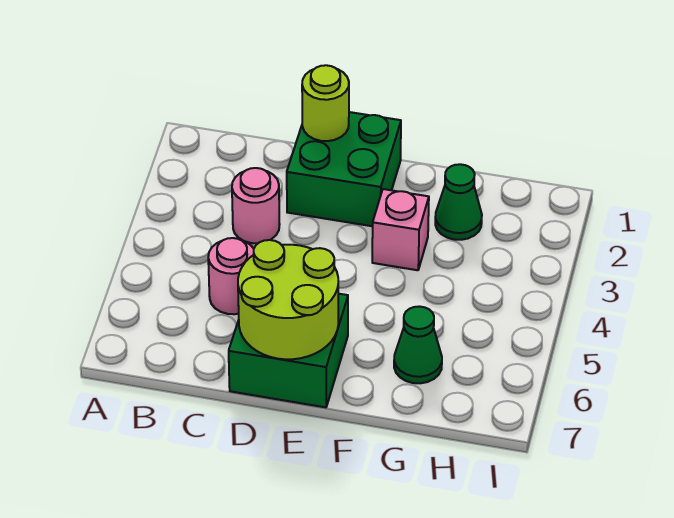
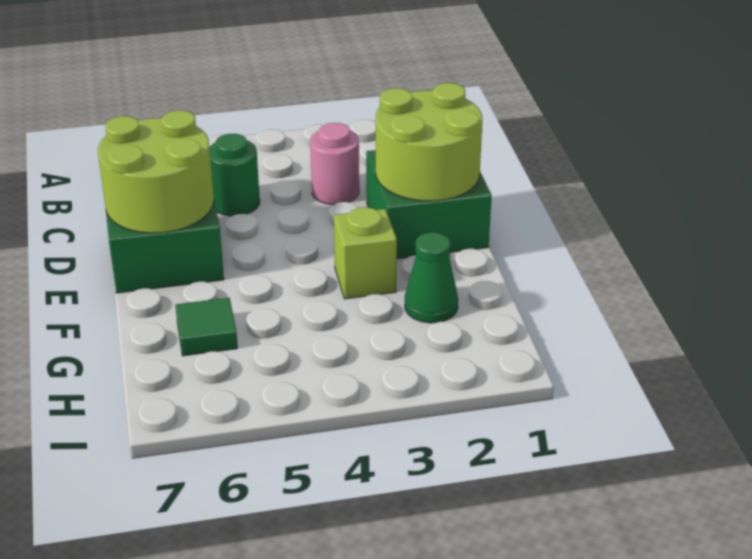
pink 1x1 round brick [208,238,254,314] -> green 1x1 round brick [209,134,260,216]
lime 1x1 round brick [302,65,349,141] -> lime 2x2 round brick [375,83,482,201]
pink 1x1 brick [372,189,429,270] -> lime 1x1 brick [334,207,397,299]
green 1x1 cone [394,306,442,383] -> green 1x1 tile [175,298,238,356]

